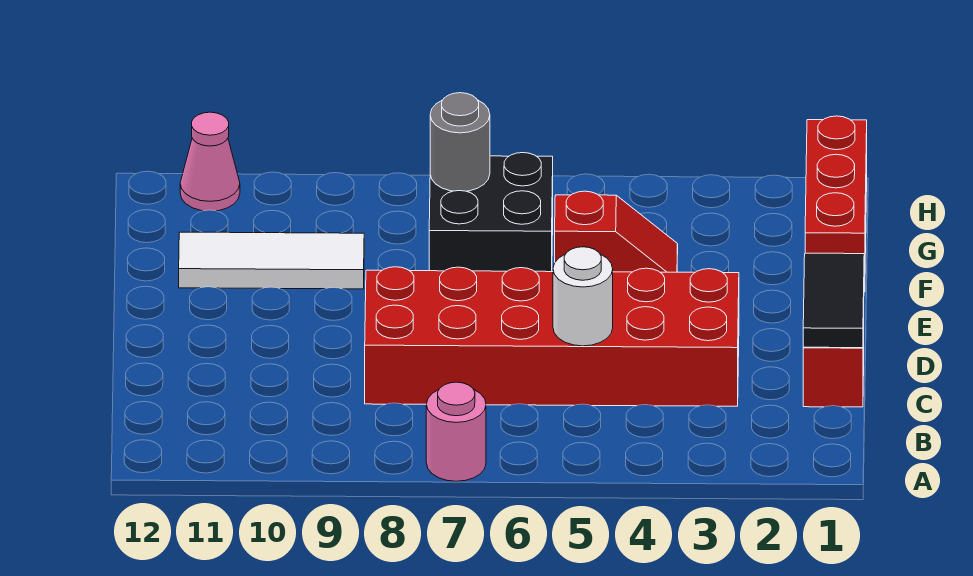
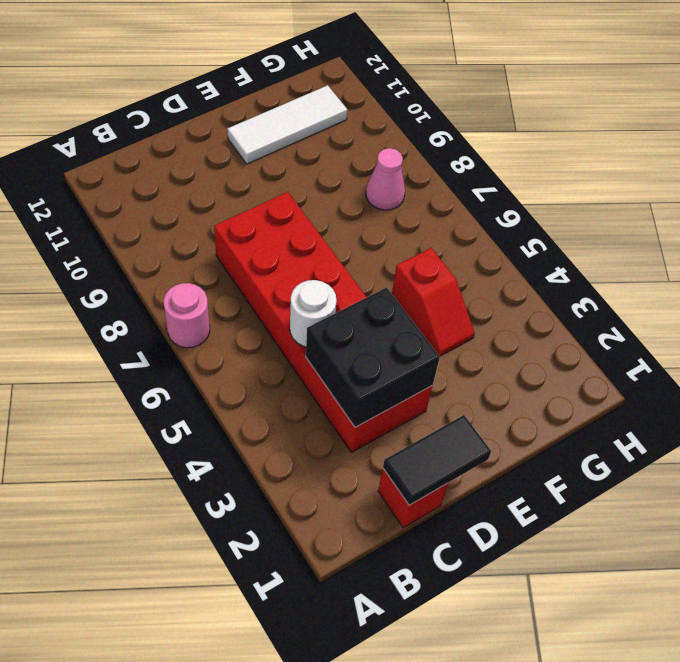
red 1x3 brick [805,116,867,292] -> none
black 2x2 brick [429,153,553,272] -> black 2x2 brick moved to [306,287,440,427]
white 1x3 tile [179,232,364,289] -> white 1x3 tile turned to [227,85,347,164]
grey 1x1 round brick [430,93,490,191] -> none
pink 1x1 cone [180,112,240,211] -> pink 1x1 cone moved to [366,148,405,210]

